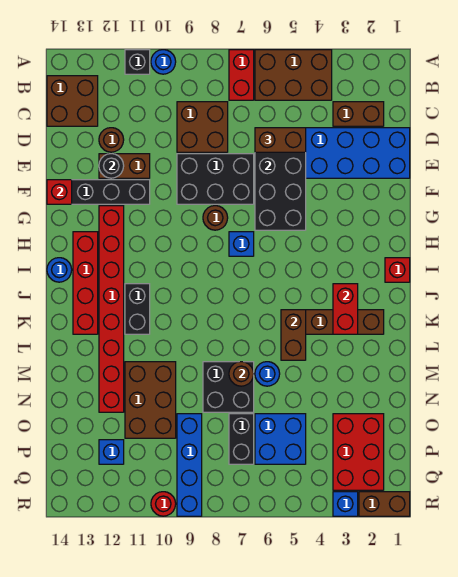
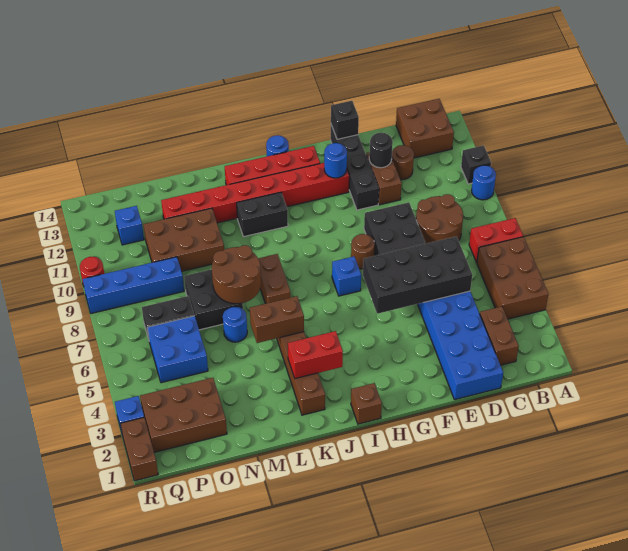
brown 2x2 brick [177,102,228,152] -> brown 2x2 round brick [416,194,463,244]
brown 1x2 brick [255,128,306,152] -> brown 1x2 brick moved to [258,254,291,304]
red 1x1 brick [47,180,72,204] -> black 1x1 brick [331,101,359,139]
none -> blue 1x1 round brick [324,143,347,178]
red 1x1 brick [385,258,410,282] -> brown 1x1 brick [351,383,382,424]
brown 1x1 round brick [229,362,254,386] -> brown 2x2 round brick [212,245,261,304]
red 2x3 brick [333,414,384,490] -> brown 2x3 brick [140,378,227,452]

